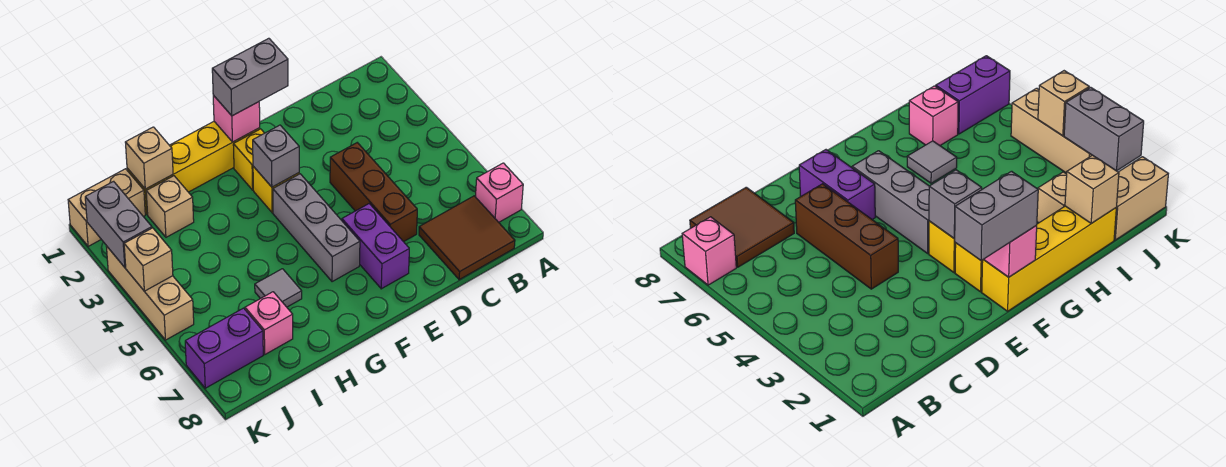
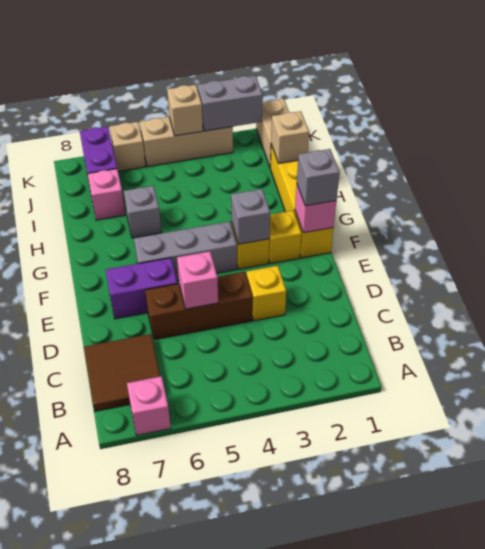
none -> yellow 1x1 brick [246,266,286,321]
none -> pink 1x1 brick [177,251,218,309]
grey 1x2 brick [212,38,288,116] -> grey 1x1 brick [297,149,340,206]
grey 1x1 tile [255,269,302,307] -> grey 1x1 brick [124,186,162,238]
tan 1x1 brick [146,176,194,237] -> tan 1x1 brick moved to [110,122,146,171]

